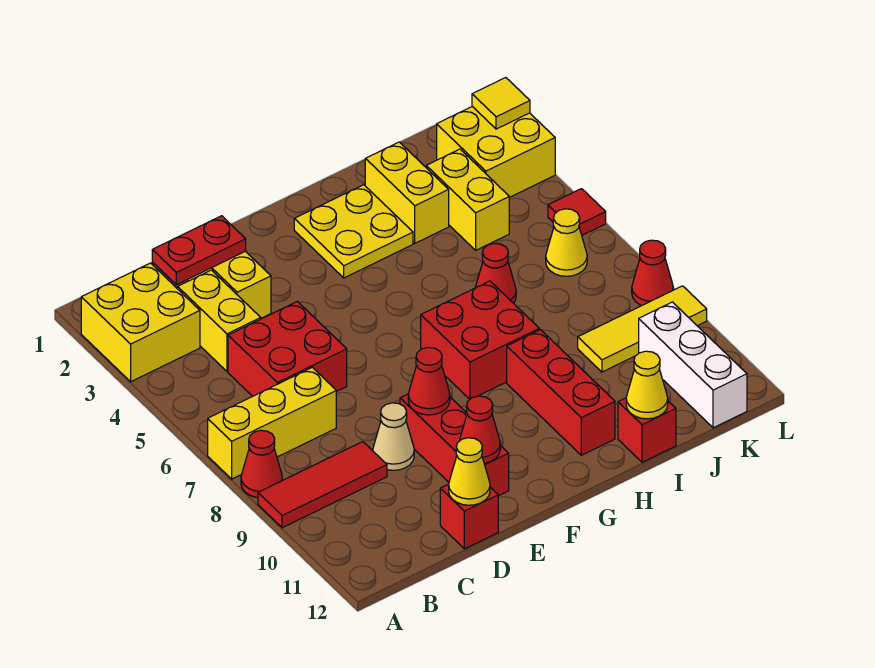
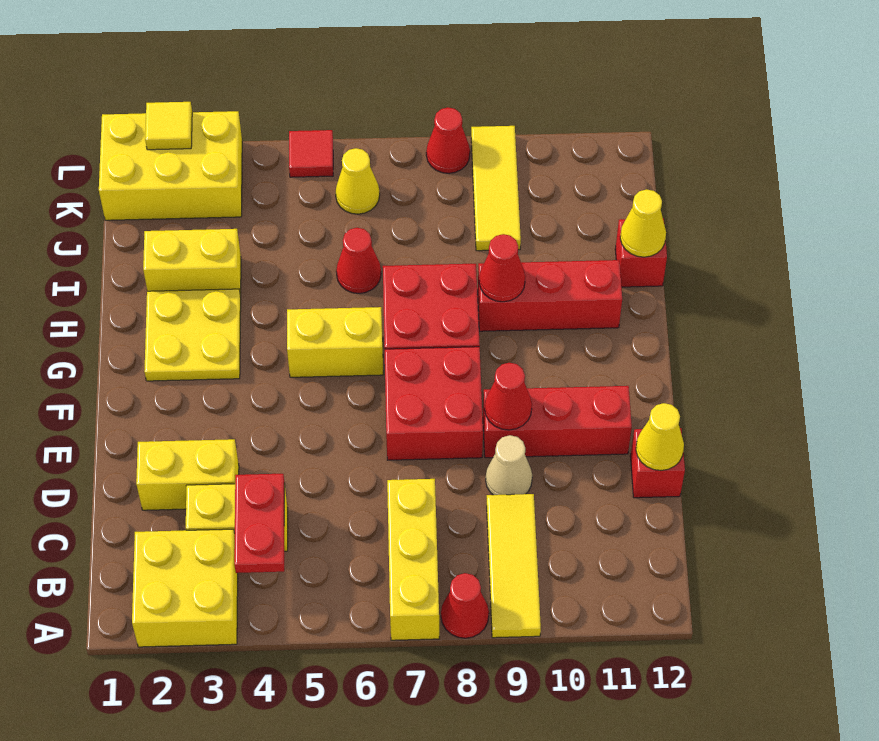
red 1x3 tile [258,442,387,528] -> yellow 1x3 tile [487,494,541,638]
red 1x2 plate [152,216,246,285] -> red 1x2 plate moved to [234,474,284,573]
red 2x2 brick [228,302,347,396] -> red 2x2 brick moved to [385,347,483,460]
red 1x1 cone [459,396,500,463] -> red 1x1 cone moved to [479,234,525,302]
yellow 1x2 brick [426,149,509,250] -> yellow 1x2 brick moved to [287,307,383,377]
yellow 2x2 brick [437,107,555,198] -> yellow 2x3 brick [99,111,242,220]
white 1x3 brick [639,302,747,428] -> none

